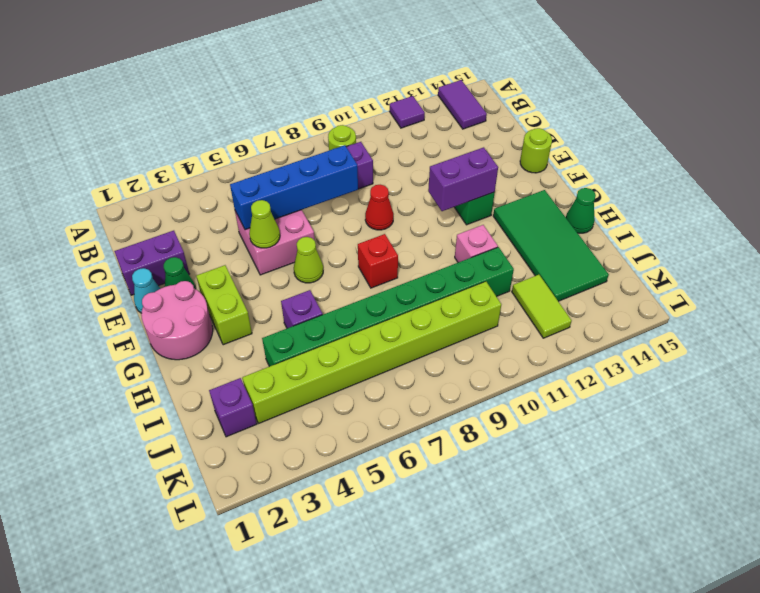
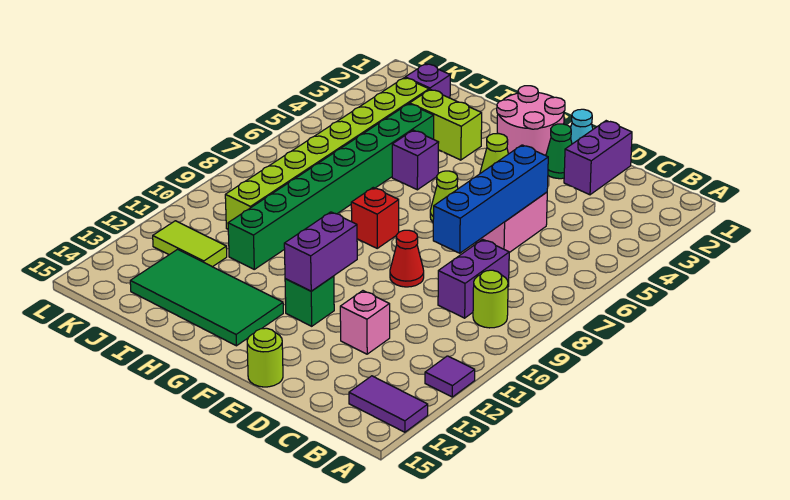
lime 1x2 brick [196,265,252,345] -> lime 1x2 brick moved to [410,89,482,160]
pink 1x1 brick [455,225,498,262] -> pink 1x1 brick moved to [340,291,390,354]
green 1x1 cone [566,188,596,233] -> none

